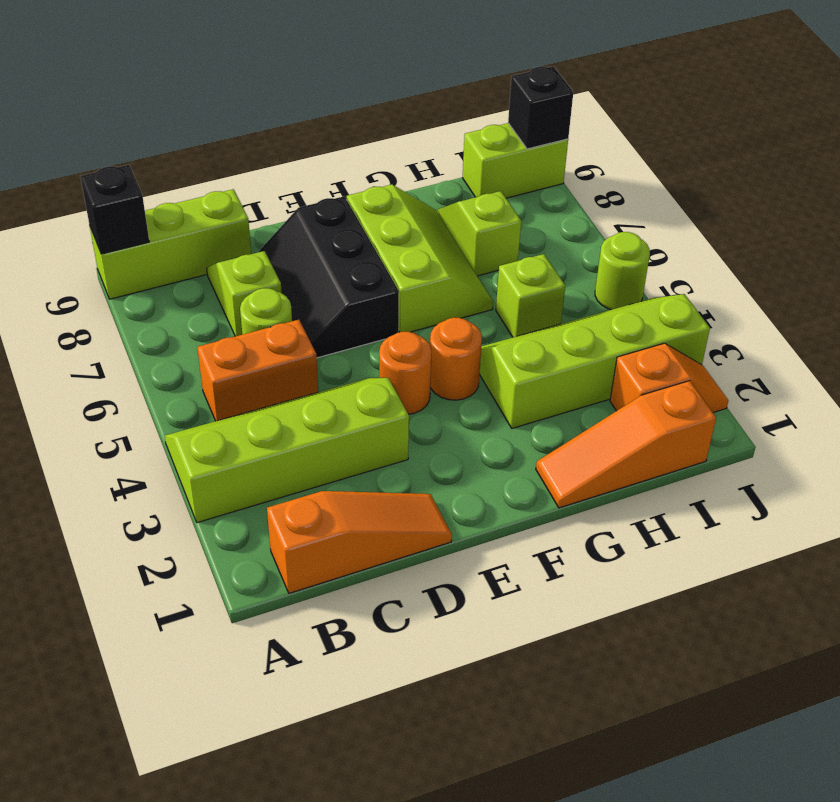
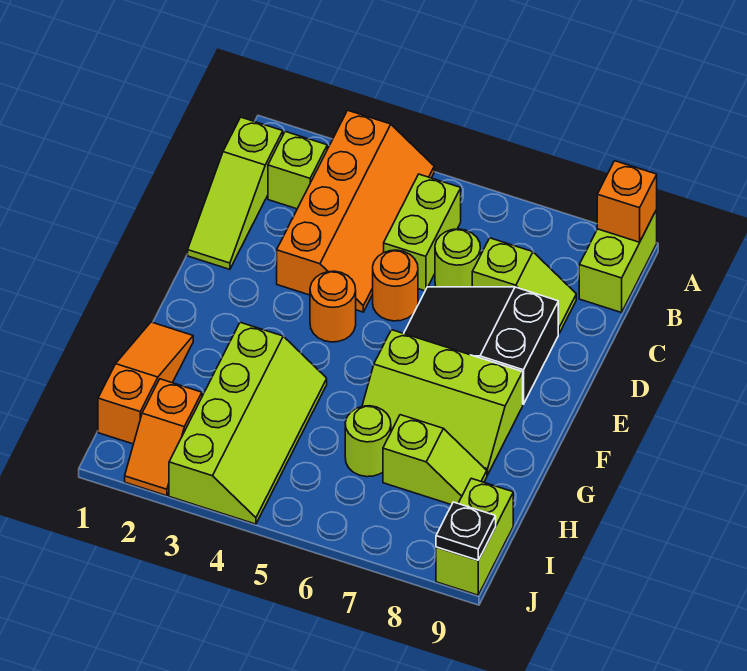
lime 2x4 slope [165,378,409,523] -> orange 2x4 slope [277,110,434,312]
lime 1x3 brick [90,189,251,299] -> lime 1x2 brick [579,210,657,313]
black 1x1 brick [80,165,149,254] -> orange 1x1 brick [597,161,657,242]
orange 1x3 slope [267,491,452,593] -> lime 1x3 slope [188,117,283,269]
orange 1x2 brick [197,320,318,421] -> lime 1x2 brick [384,174,461,291]
black 2x3 slope [257,196,399,358] -> black 2x3 slope turned to [404,287,558,404]
orange 1x1 round brick [430,318,482,400] -> orange 1x1 round brick moved to [373,250,418,321]
lime 1x1 brick [496,254,565,337] -> lime 1x1 brick moved to [268,132,327,209]
lime 1x1 round brick [595,232,650,310] -> lime 1x1 round brick moved to [345,406,391,477]
black 1x1 brick [508,66,573,149] -> black 1x1 plate [436,502,496,560]

